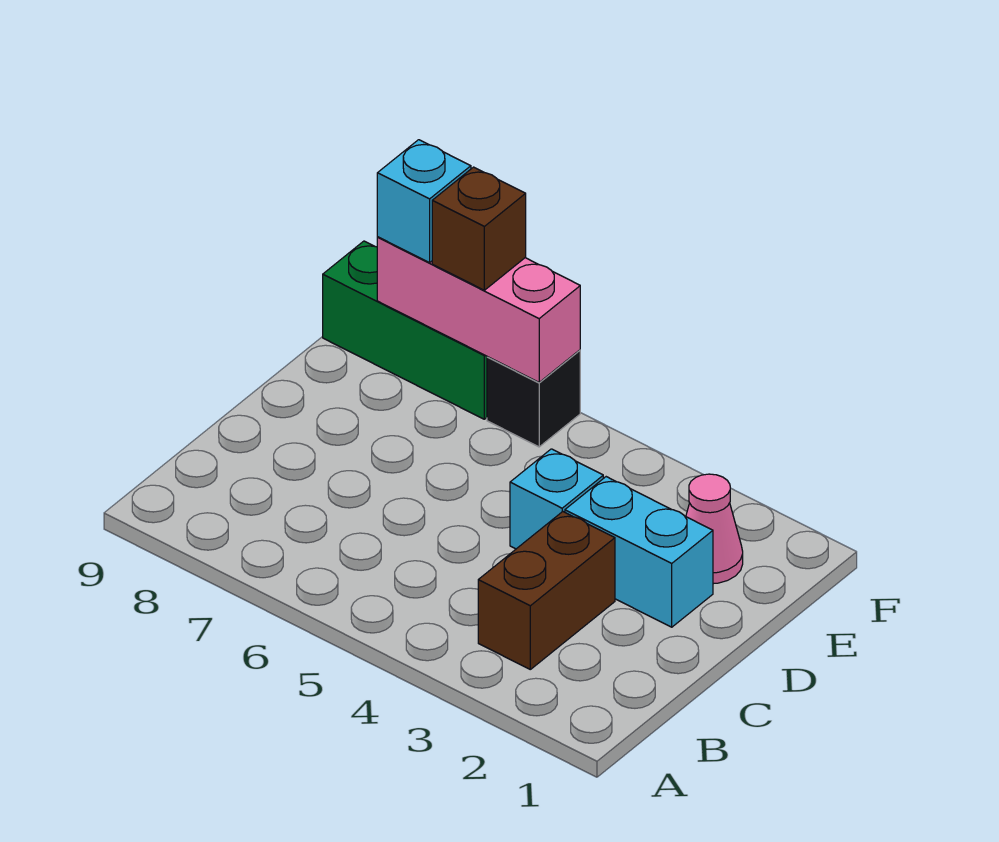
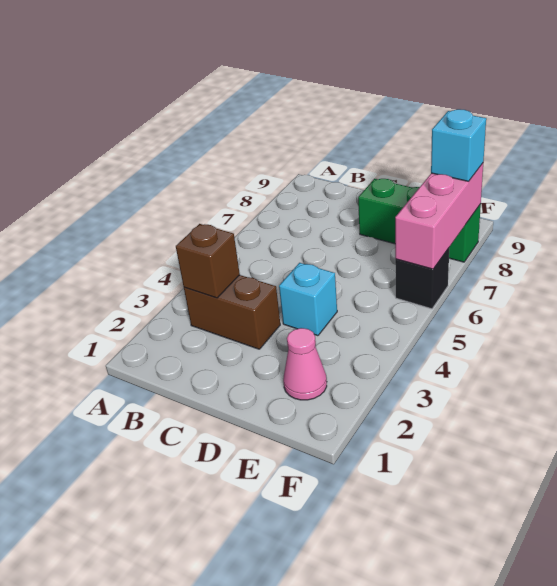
cyan 1x2 brick [565,477,713,627] -> none
green 1x3 brick [323,241,487,419] -> green 1x3 brick turned to [358,179,481,262]
brown 1x1 brick [432,167,526,290] -> brown 1x1 brick moved to [176,224,240,298]

